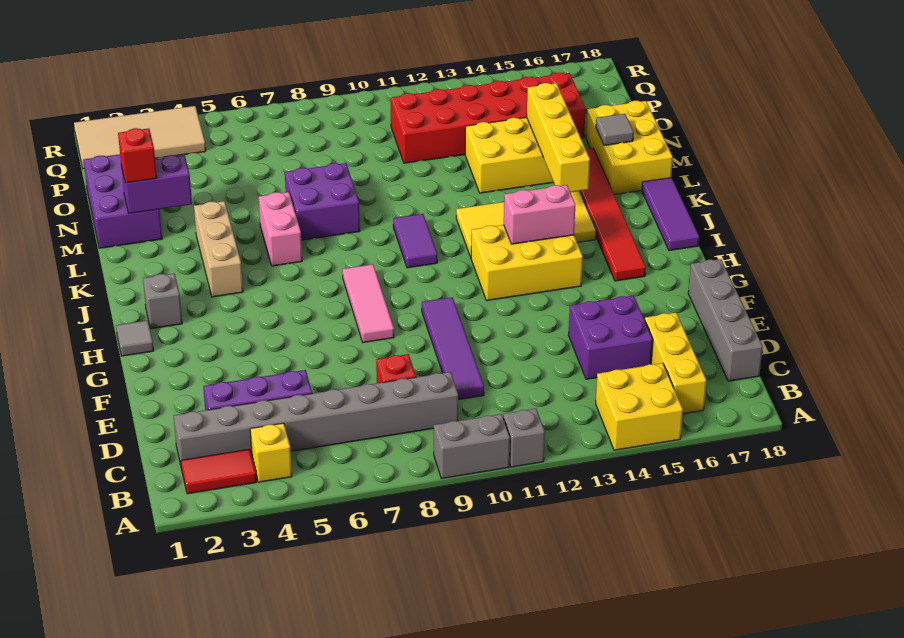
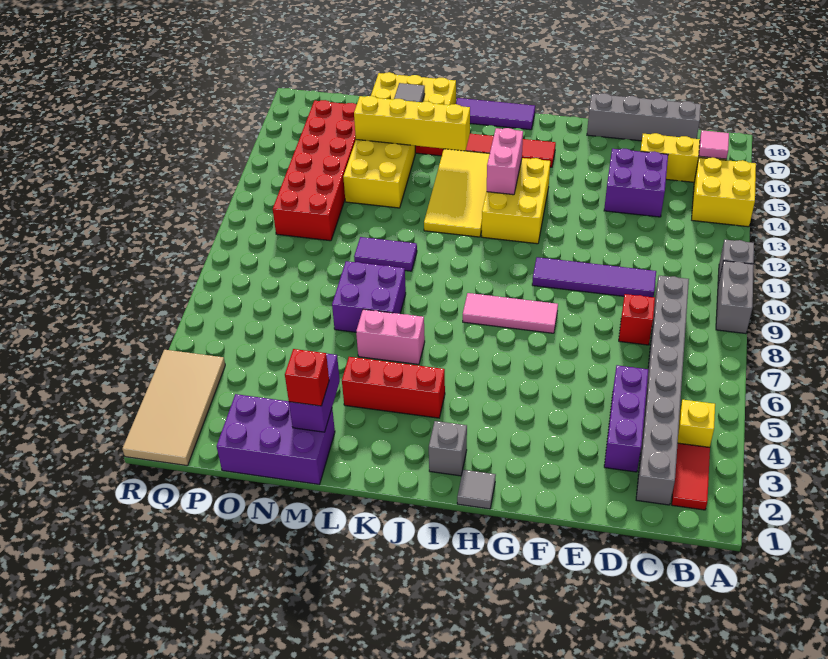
none -> pink 1x1 tile [699,130,729,159]
tan 1x3 brick [194,201,243,297] -> red 1x3 brick [342,357,445,418]
purple 1x2 tile [393,214,437,268] -> purple 1x2 tile moved to [354,237,417,271]

